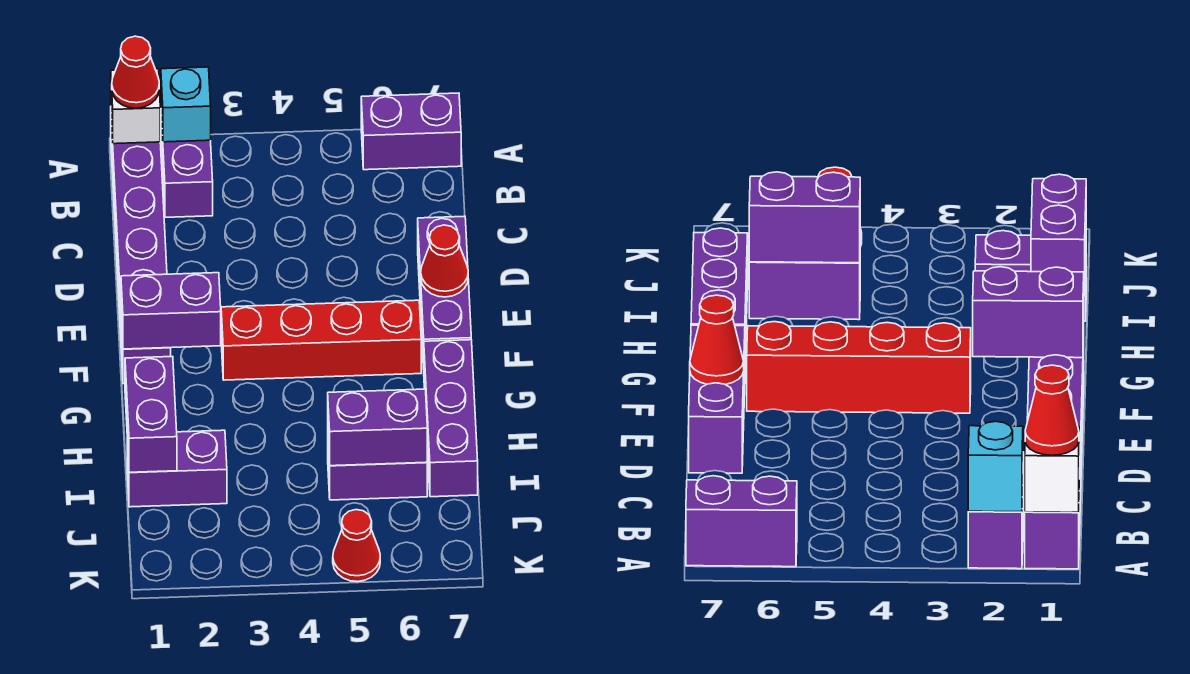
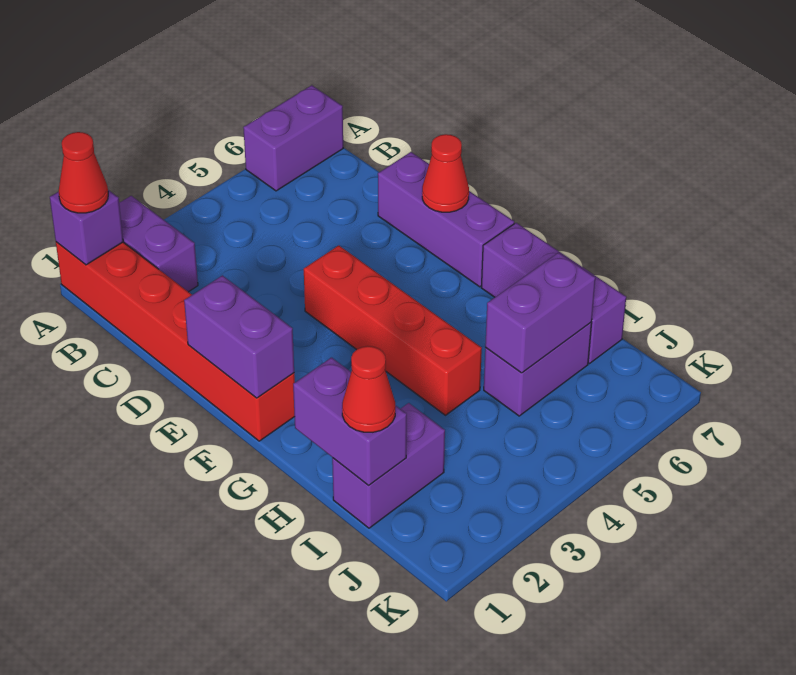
purple 1x6 brick [111,120,171,384] -> red 1x6 brick [56,242,295,441]
white 1x1 brick [111,69,160,144] -> purple 1x1 brick [50,190,123,265]
cyan 1x1 brick [161,67,211,142] -> none
purple 1x2 brick [121,273,221,349] -> purple 1x2 brick turned to [184,275,294,398]
red 1x4 brick [221,300,421,380] -> red 1x4 brick turned to [304,245,482,415]
red 1x1 cone [333,510,380,582] -> red 1x1 cone moved to [342,346,395,432]

